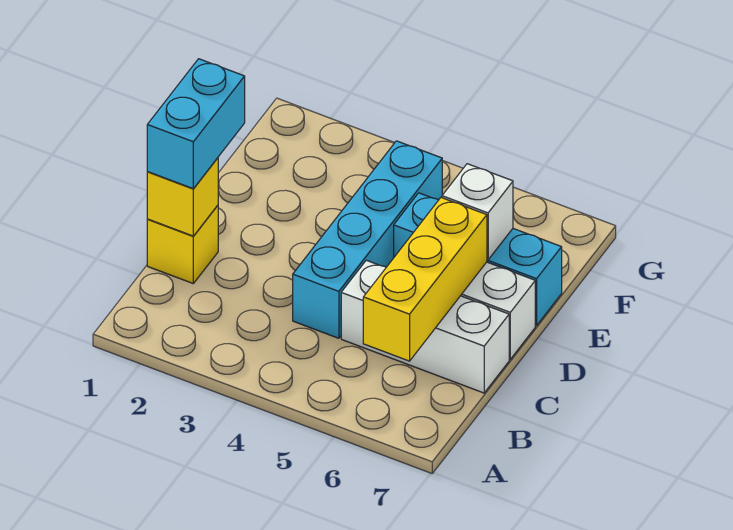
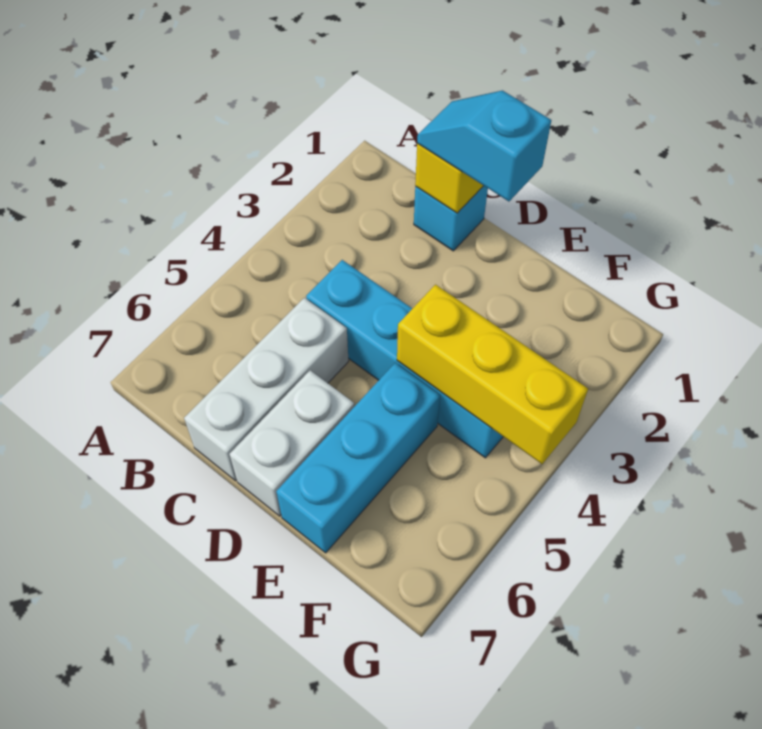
yellow 1x3 brick [363,198,487,361] -> yellow 1x3 brick moved to [397,285,588,464]
yellow 1x1 brick [147,205,218,283] -> cyan 1x1 brick [414,186,488,251]
cyan 1x2 brick [147,59,245,188] -> cyan 1x2 slope [417,90,551,201]
white 1x1 brick [442,164,513,260] -> none

